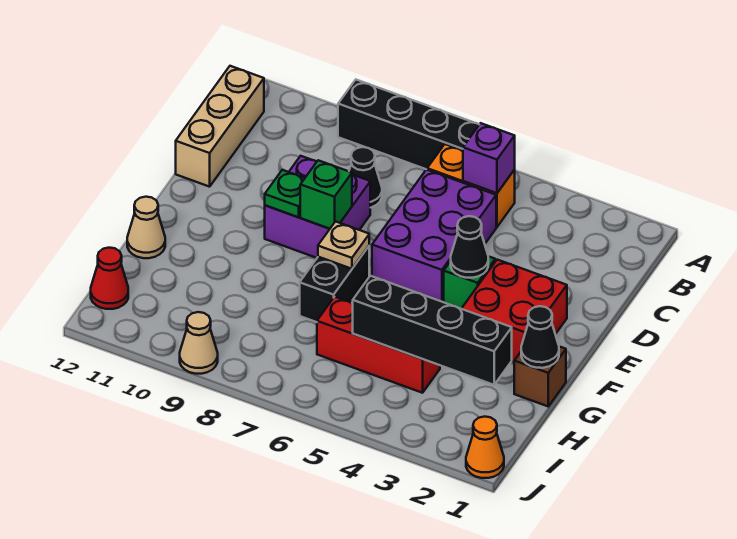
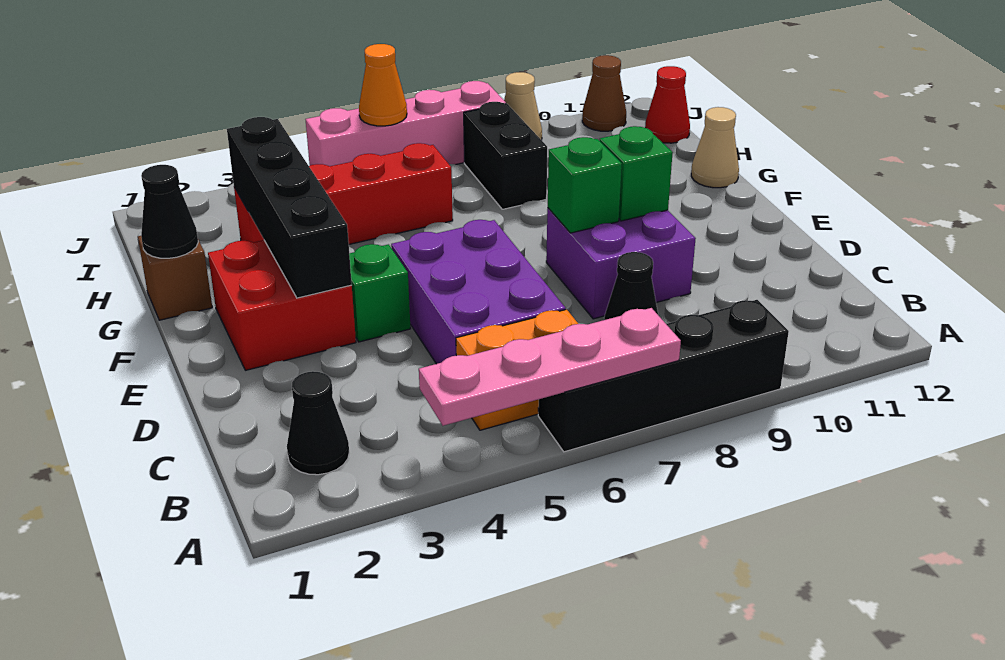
none -> pink 1x4 plate [419,308,681,426]
purple 1x1 brick [463,123,515,193] -> none
tan 1x3 brick [176,66,264,187] -> none
black 1x1 cone [451,216,488,278] -> black 1x1 cone moved to [287,371,349,475]
green 1x1 plate [265,170,305,217] -> green 1x1 brick [600,126,673,221]
black 1x2 brick [300,246,369,322] -> black 1x2 brick moved to [464,102,547,209]
tan 1x1 plate [318,221,369,269] -> none
black 1x4 brick [353,276,512,385] -> black 1x4 brick turned to [227,117,352,298]
red 1x3 brick [317,297,440,393] -> red 1x4 brick [234,143,453,244]
orange 1x1 cone [466,417,504,478] -> orange 1x1 cone moved to [359,44,407,126]
none -> pink 1x4 brick [306,81,506,166]
none -> brown 1x1 cone [582,55,626,131]

